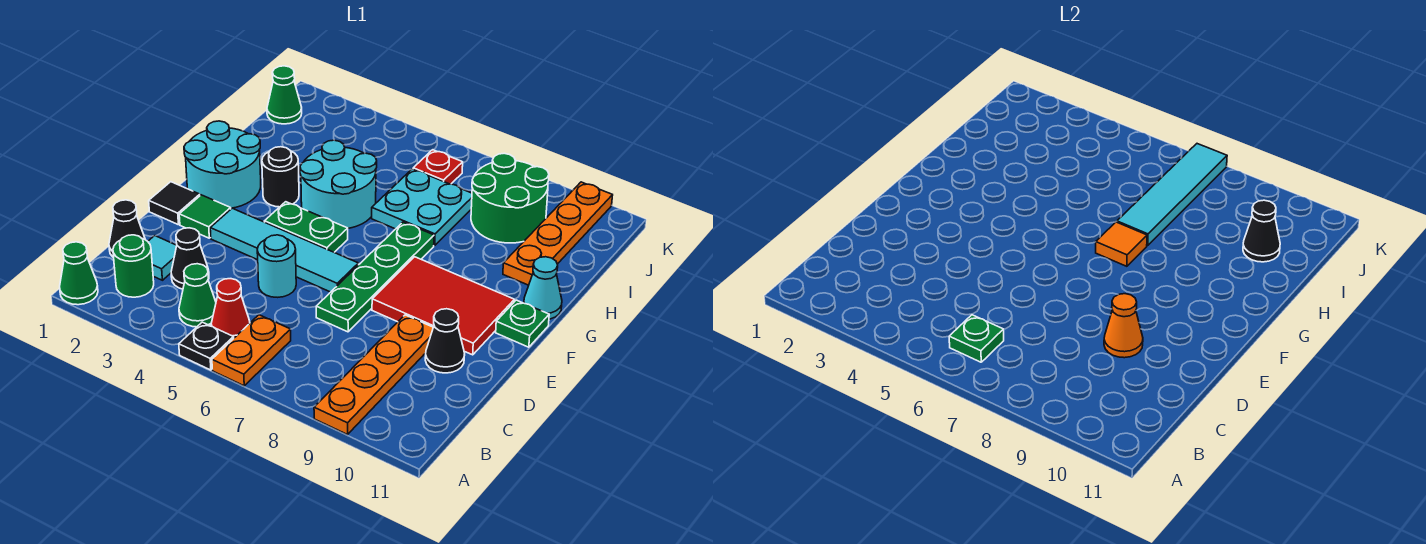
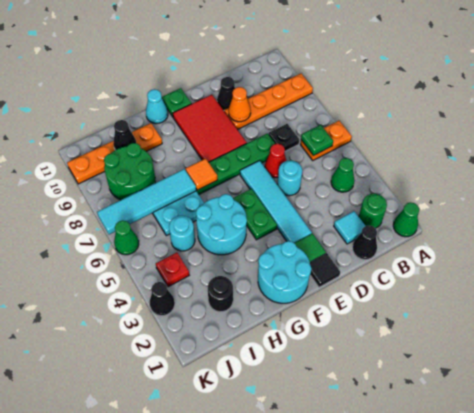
black 1x1 plate [179,322,234,370] -> black 1x1 plate moved to [268,124,299,151]
red 1x1 cone [211,279,250,338] -> red 1x1 cone moved to [265,144,286,178]
black 1x1 cone [171,228,209,289] -> black 1x1 cone moved to [150,282,175,316]
black 1x1 round brick [262,147,299,207] -> black 1x1 round brick moved to [207,276,233,312]
none -> cyan 1x1 round brick [169,216,195,251]
green 1x1 cone [267,66,302,124] -> green 1x1 cone moved to [114,221,139,255]
red 1x1 plate [413,150,463,184] -> red 1x1 plate moved to [156,253,189,287]

